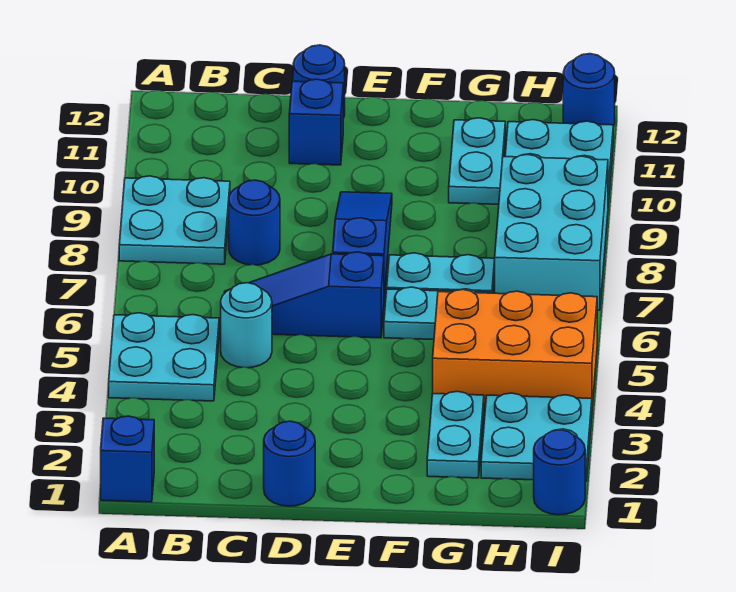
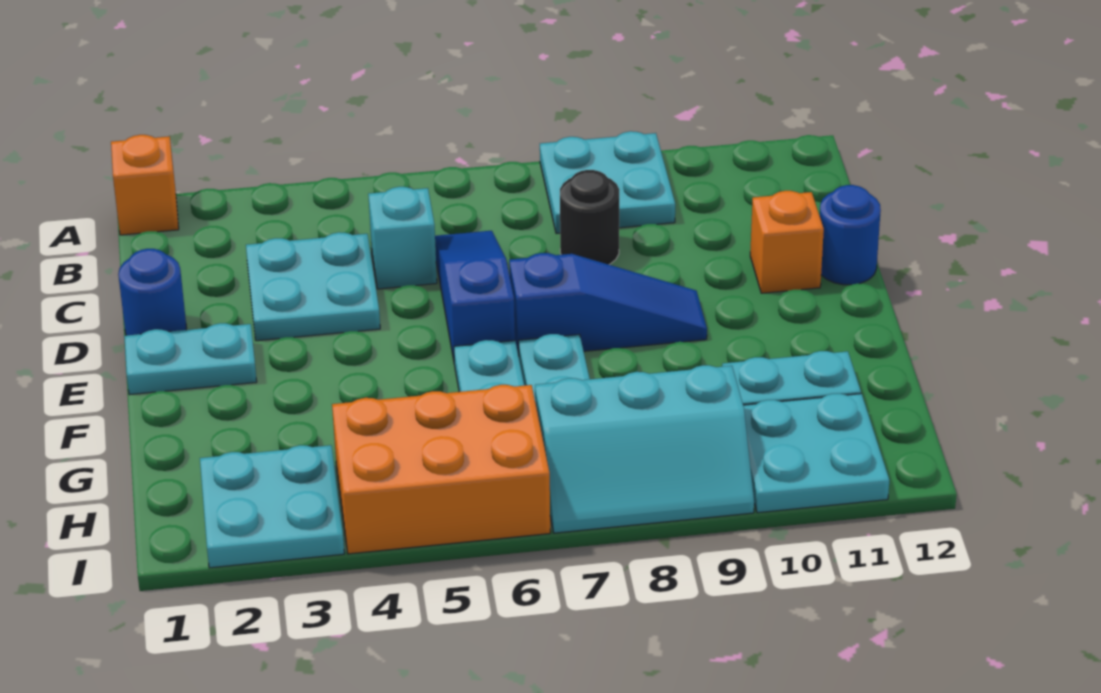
blue 1x1 brick [101,416,154,502] -> orange 1x1 brick [111,135,179,235]
cyan 2x2 plate [109,313,219,401] -> cyan 2x2 plate moved to [246,232,380,341]
cyan 1x1 round brick [221,283,272,368] -> cyan 1x1 brick [368,187,437,289]
blue 1x1 round brick [229,180,280,265] -> black 1x1 round brick [560,170,619,265]
blue 1x1 brick [289,79,343,165] -> orange 1x1 brick [750,191,824,293]
cyan 1x2 plate [427,391,484,478] -> cyan 1x2 plate moved to [124,323,257,395]
orange 2x3 brick [433,290,597,410] -> orange 2x3 brick turned to [332,385,550,554]
cyan 2x3 brick [495,155,608,310] -> cyan 2x3 slope [535,365,754,533]
blue 1x1 round brick [534,430,585,515] -> none
blue 1x1 round brick [563,54,615,127] -> none

